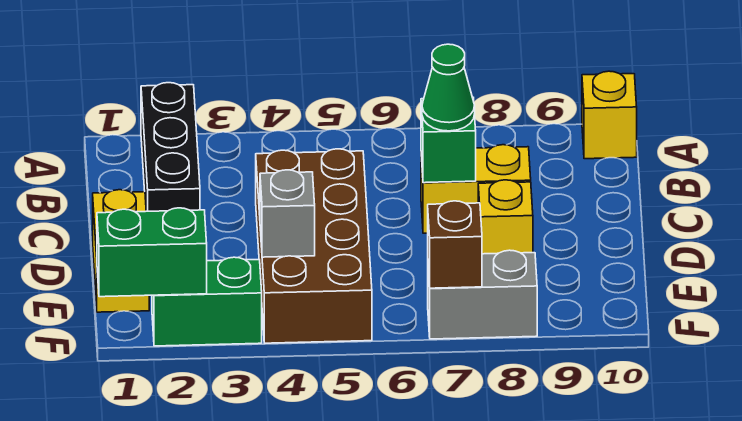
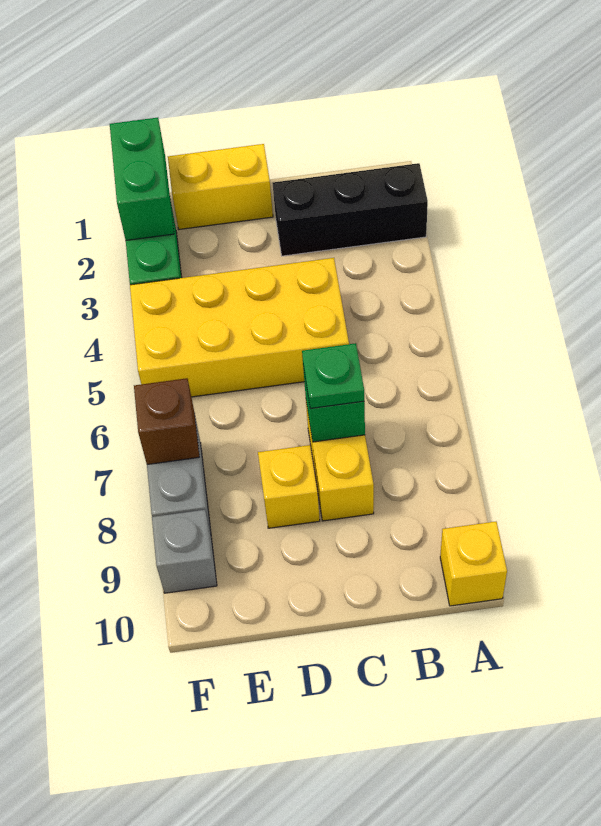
brown 2x4 brick [256,149,372,343] -> yellow 2x4 brick [130,258,349,397]
green 1x1 cone [422,44,475,131] -> green 1x1 plate [302,343,364,408]
grey 1x1 brick [260,170,315,257] -> grey 1x1 brick moved to [152,510,217,593]

